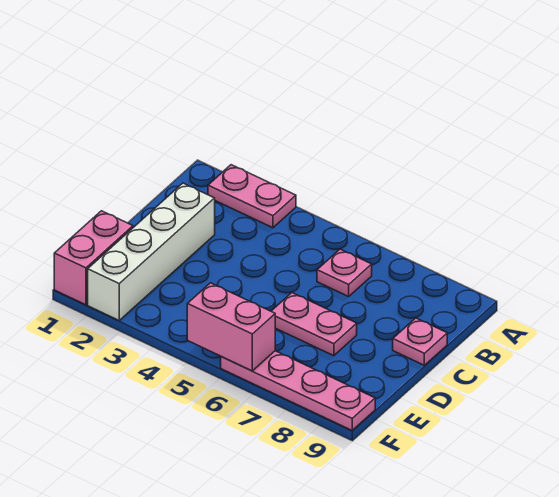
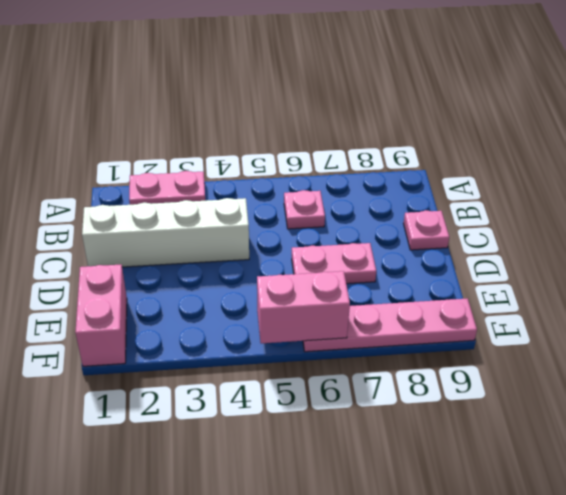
white 1x4 brick [88,183,215,320] -> white 1x4 brick turned to [82,198,249,267]

